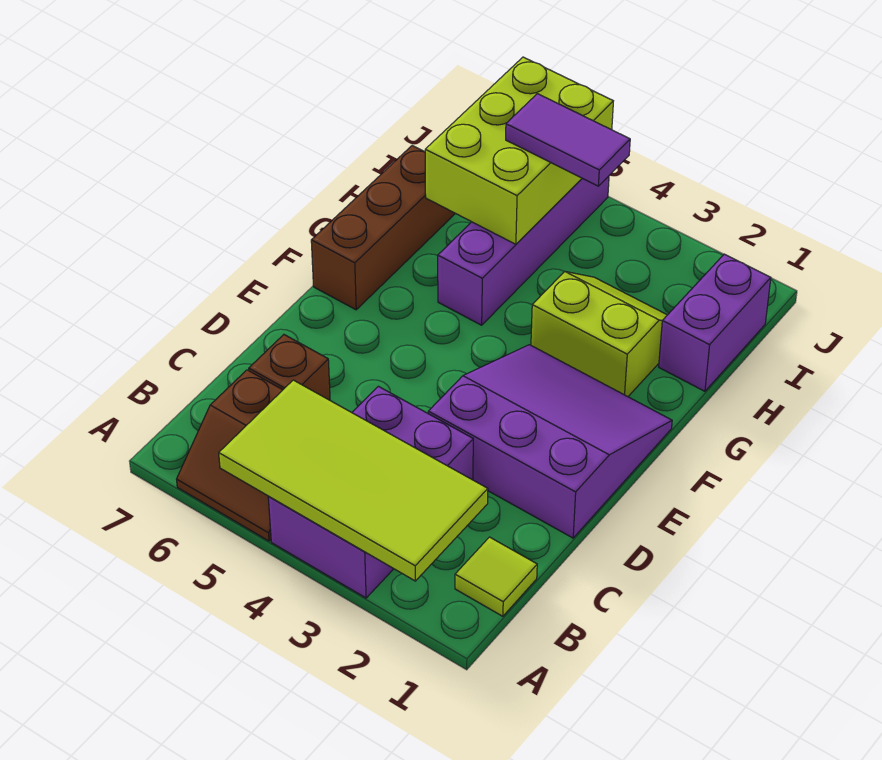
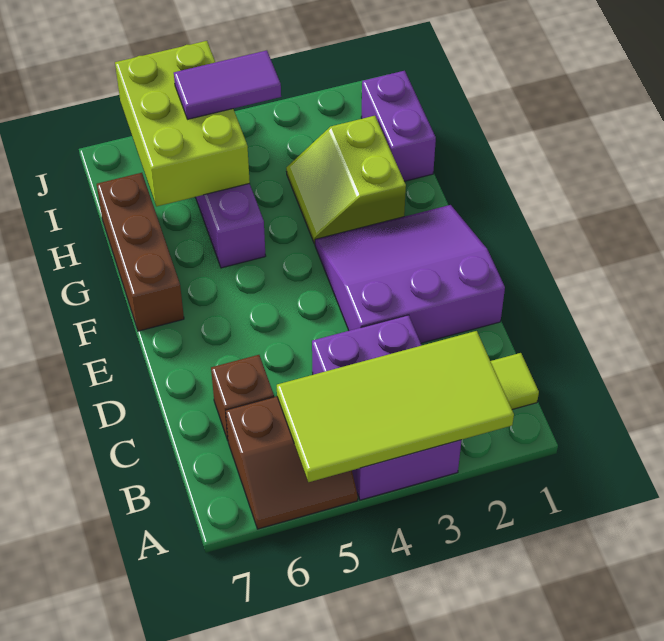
lime 2x2 slope [531,272,667,397] -> lime 2x2 slope turned to [286,116,406,244]

